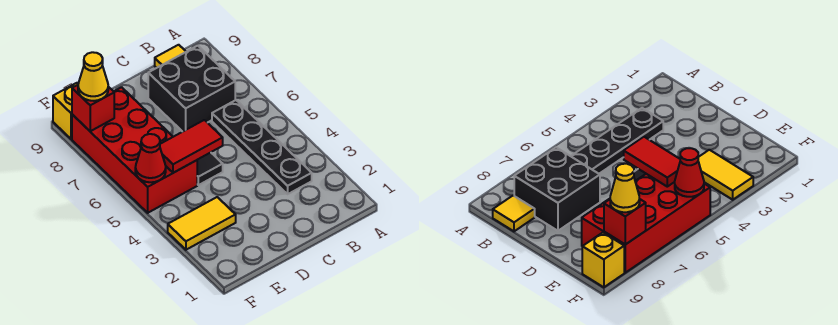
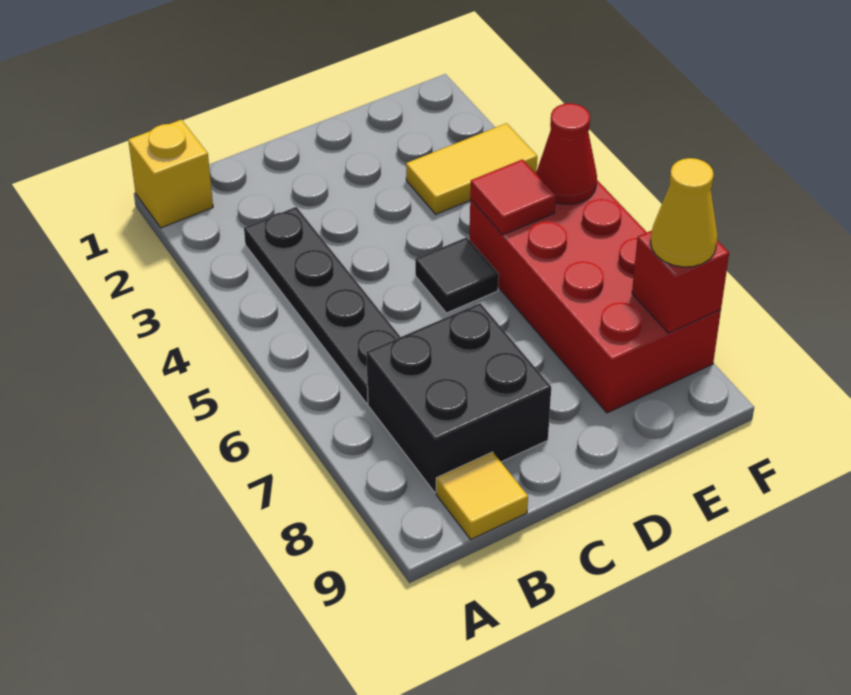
red 1x2 tile [160,120,223,173] -> red 1x1 tile [470,159,556,235]
yellow 1x1 brick [53,83,78,139] -> yellow 1x1 brick moved to [128,120,213,228]

